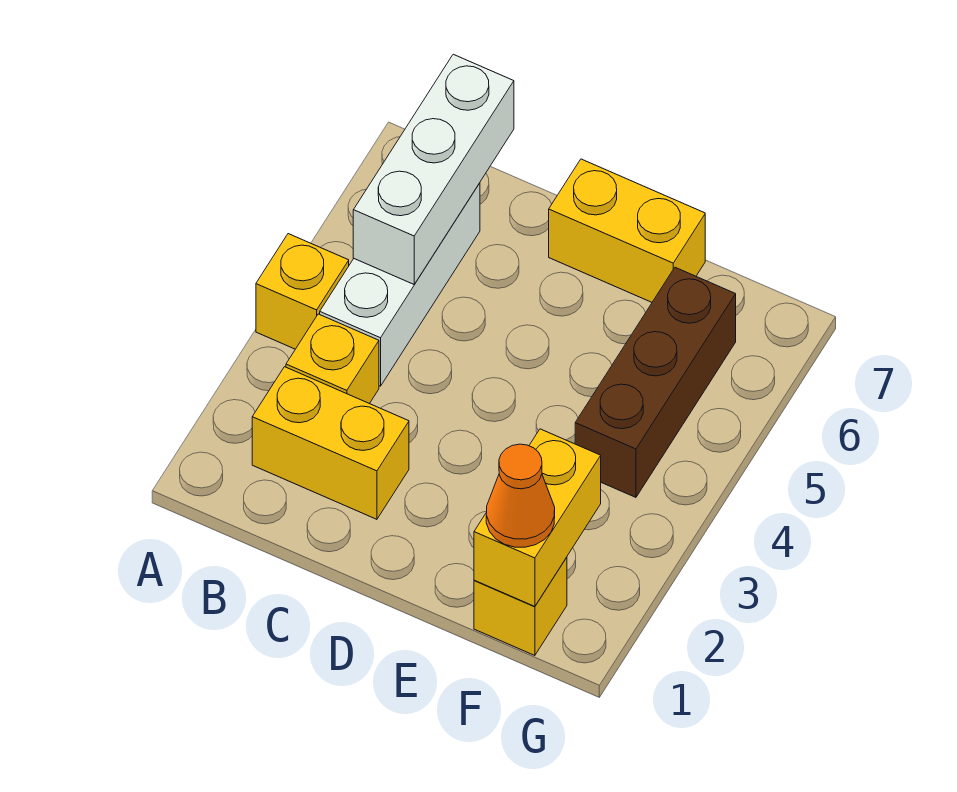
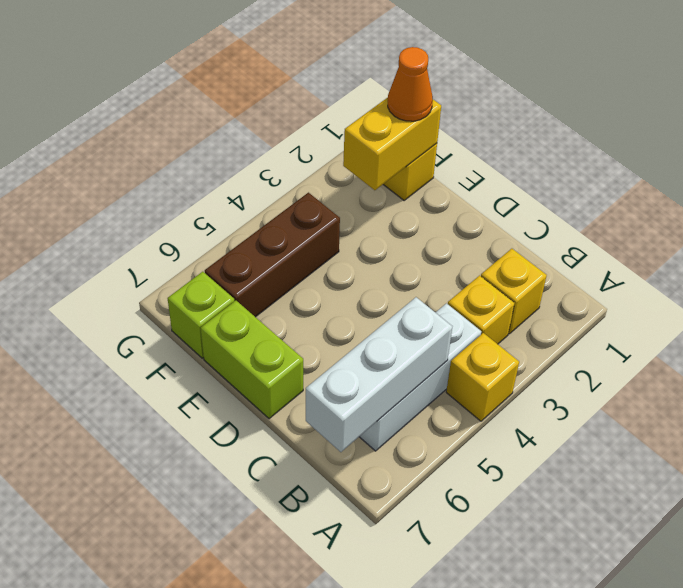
yellow 1x2 brick [252,367,409,519] -> yellow 1x1 brick [481,249,547,334]
yellow 1x2 brick [549,159,705,302] -> lime 1x2 brick [201,301,303,419]
none -> lime 1x1 brick [168,272,234,358]

